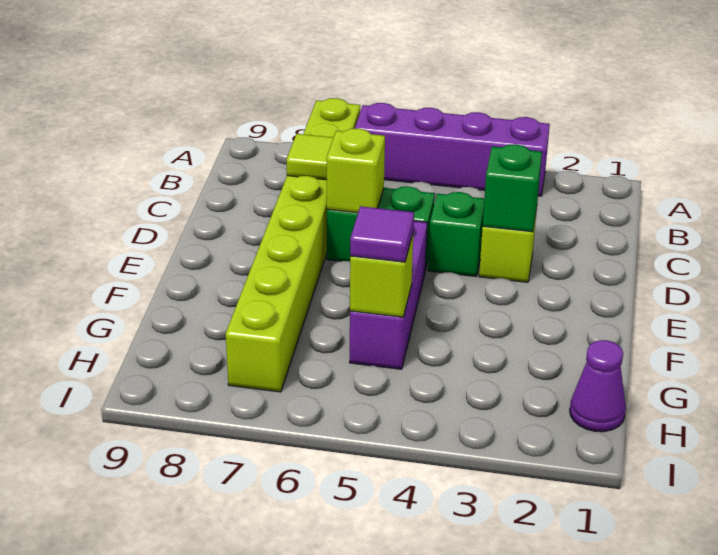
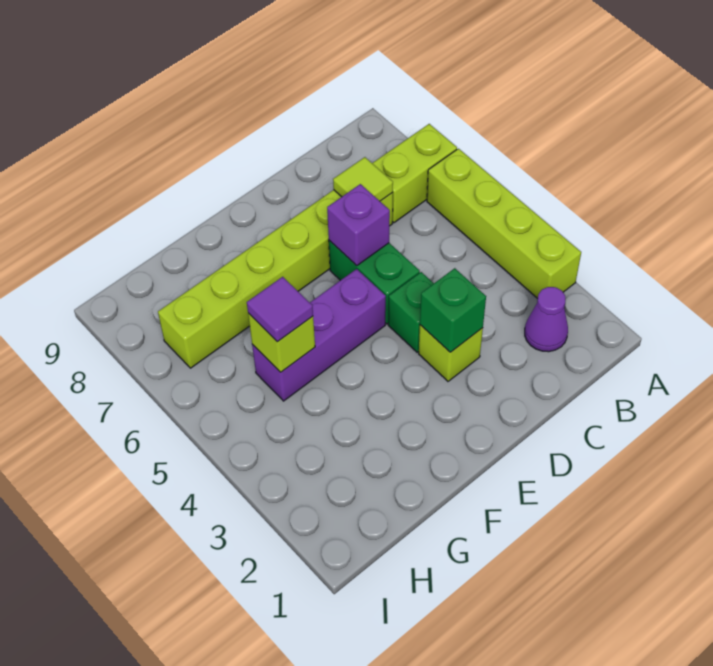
purple 1x4 brick [355,103,550,196] -> lime 1x4 brick [427,149,581,299]
lime 1x1 brick [327,128,385,213] -> purple 1x1 brick [327,184,390,266]
purple 1x1 cone [570,340,626,432] -> purple 1x1 cone moved to [525,287,568,352]

